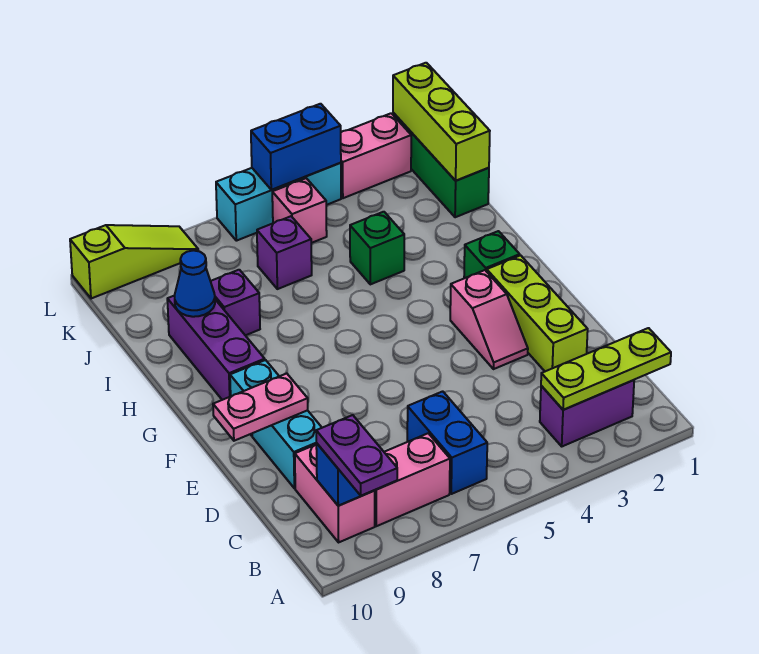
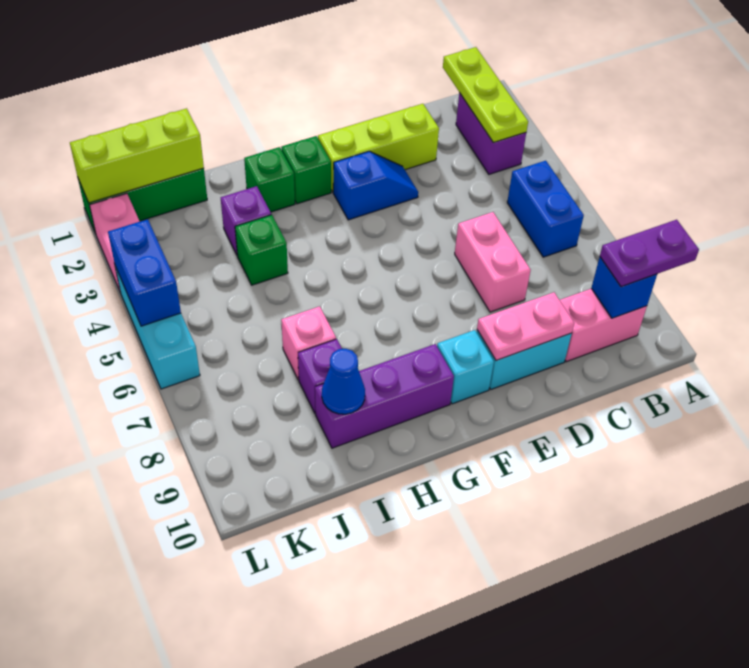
blue 1x2 brick [407,391,487,494] -> blue 1x2 brick turned to [507,161,584,257]
pink 1x2 brick [374,433,450,526] -> pink 1x2 brick moved to [455,212,531,312]
pink 1x2 slope [450,270,528,369] -> blue 1x2 slope [333,151,418,220]
pink 1x2 plate [213,373,308,441] -> pink 1x2 plate turned to [477,292,574,361]
none -> green 1x1 brick [244,147,295,212]
purple 1x1 brick [257,216,312,289] -> purple 1x1 brick moved to [221,186,271,256]
pink 1x1 brick [272,178,327,243] -> pink 1x1 brick moved to [281,306,336,380]
lime 1x3 slope [70,225,198,299] -> none

